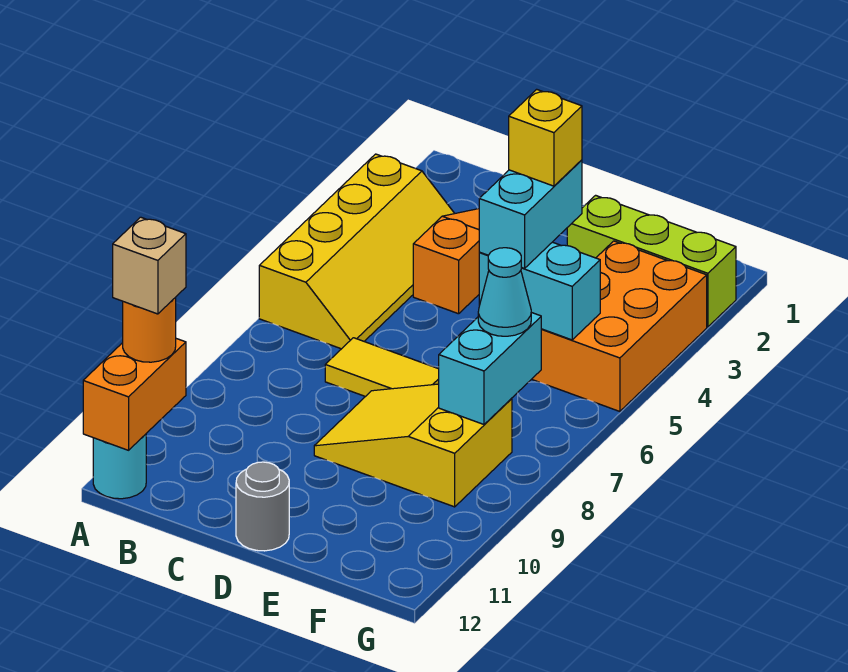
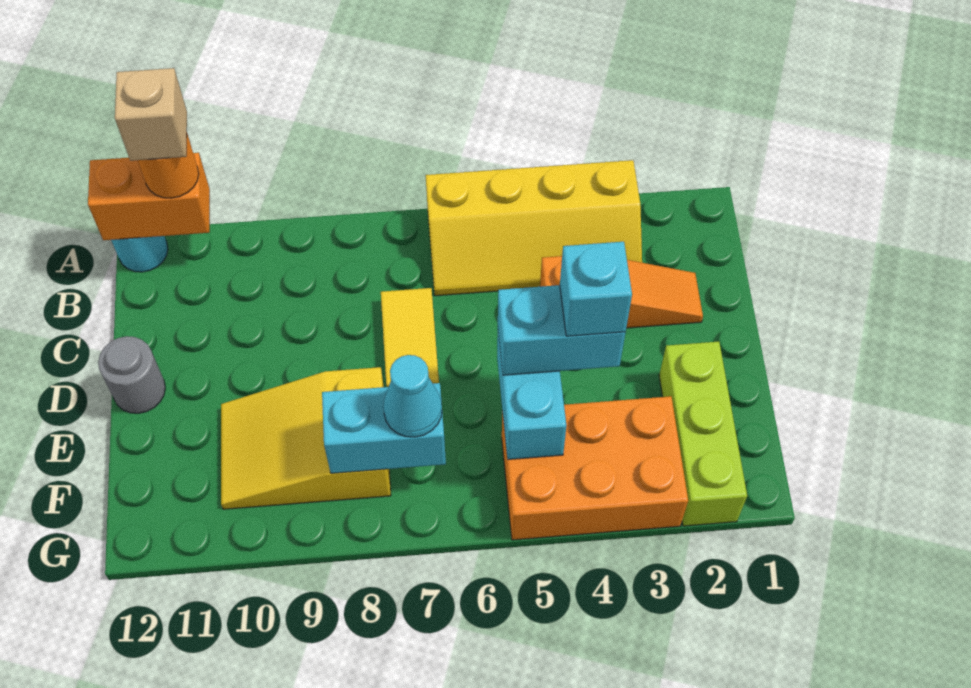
yellow 2x3 slope [314,384,512,507] -> yellow 2x3 slope turned to [221,367,391,509]
yellow 1x1 brick [509,89,582,186] -> cyan 1x1 brick [560,242,632,336]

